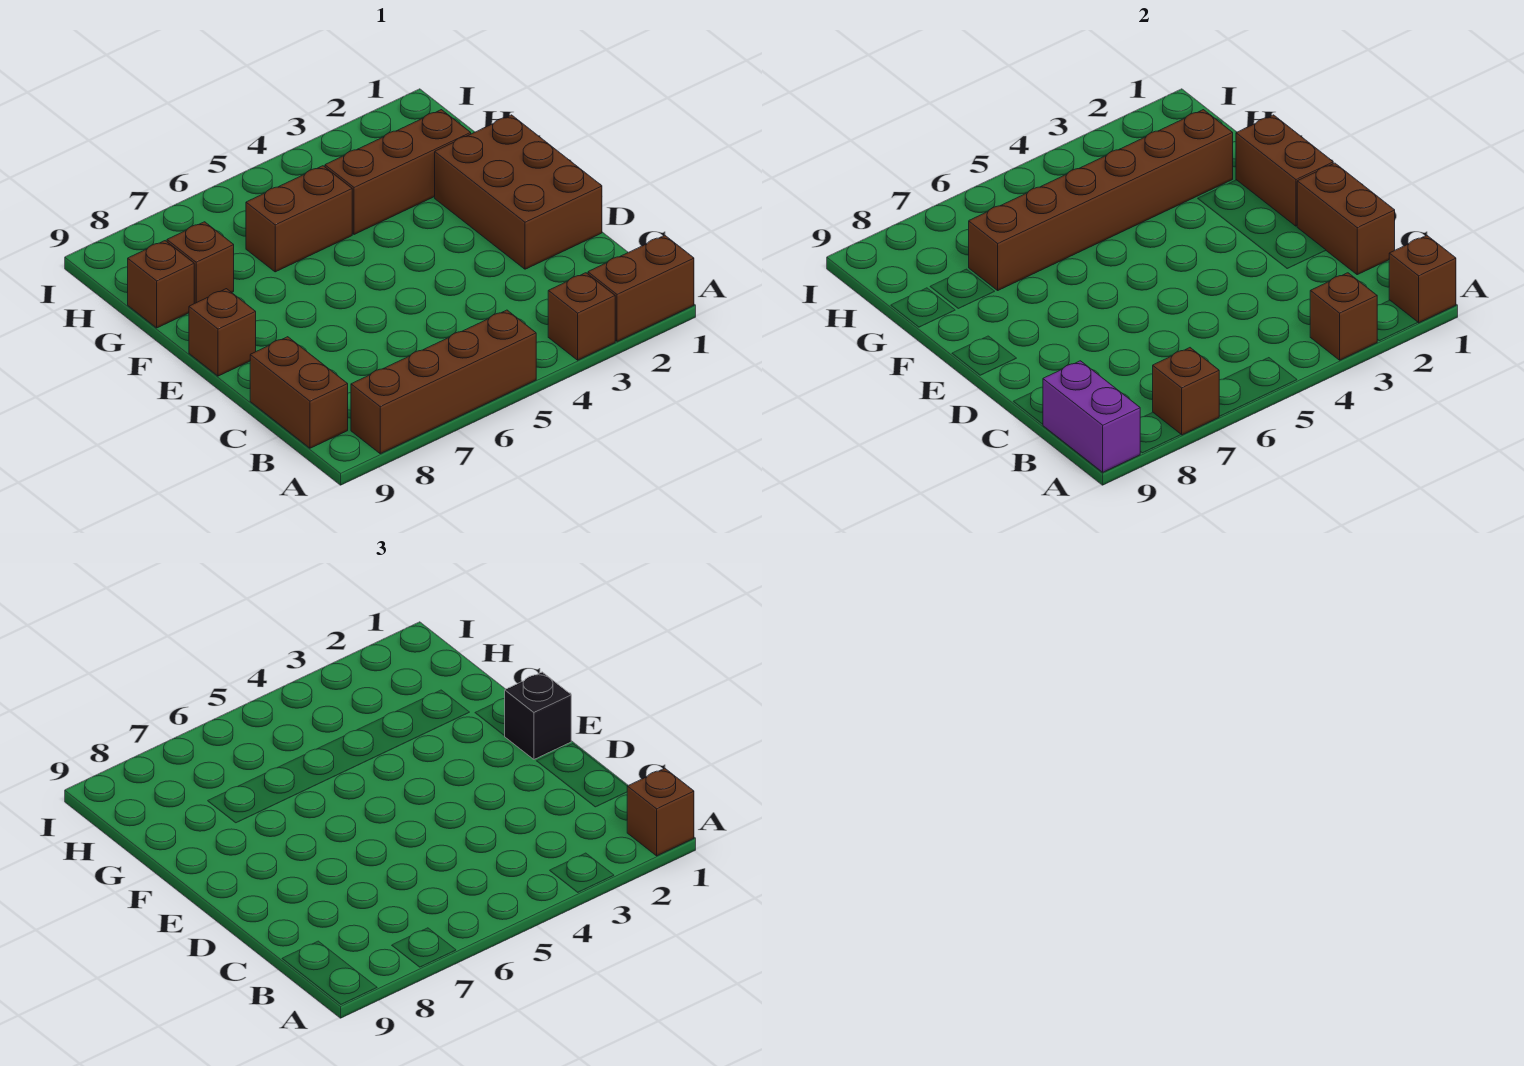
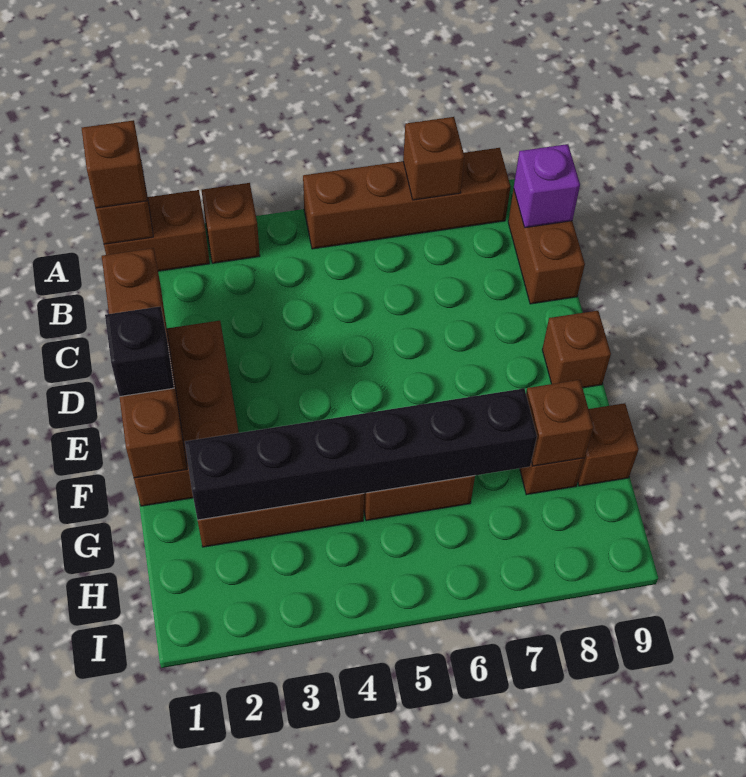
brown 1x1 brick [1310,273,1377,360] -> brown 1x1 brick moved to [526,380,593,466]
purple 1x2 brick [1043,361,1140,472] -> purple 1x1 brick [514,144,580,228]
brown 1x6 brick [969,110,1233,290] -> black 1x6 brick [185,388,537,520]

